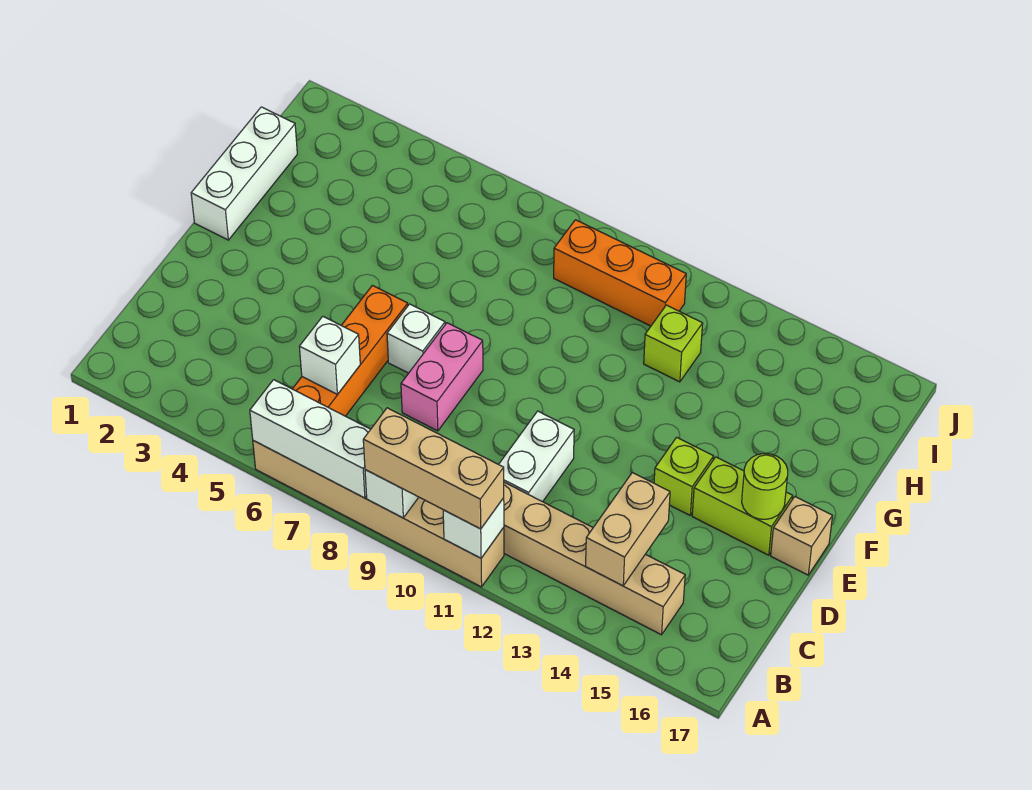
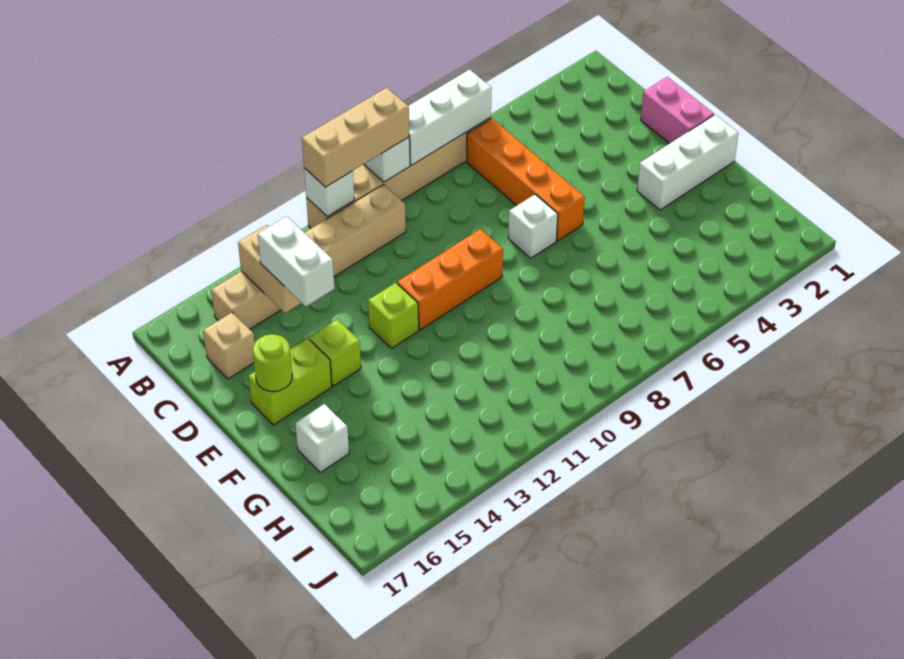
white 1x1 brick [299,316,360,394] -> white 1x1 brick moved to [295,404,349,472]
white 1x2 brick [499,411,574,502] -> white 1x2 brick moved to [258,216,335,307]
pink 1x2 brick [401,323,483,431] -> pink 1x2 brick moved to [641,77,714,144]
tan 1x1 brick [771,497,832,575] -> tan 1x1 brick moved to [203,313,255,379]
white 1x3 brick [191,107,297,240] -> white 1x3 brick turned to [637,115,738,210]
lime 1x1 brick [644,305,703,382] -> lime 1x1 brick moved to [368,283,419,349]
orange 1x3 brick [554,220,686,326] -> orange 1x3 brick moved to [397,229,503,330]

